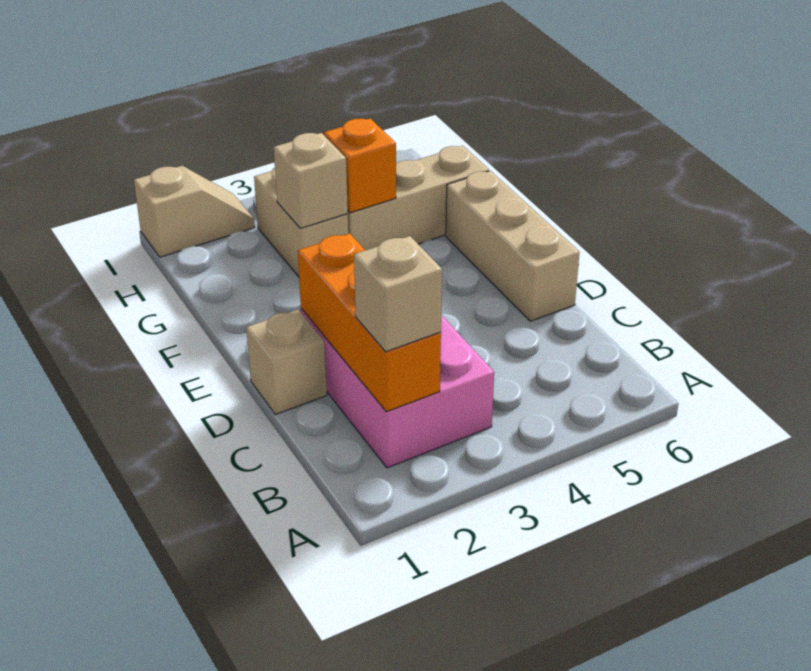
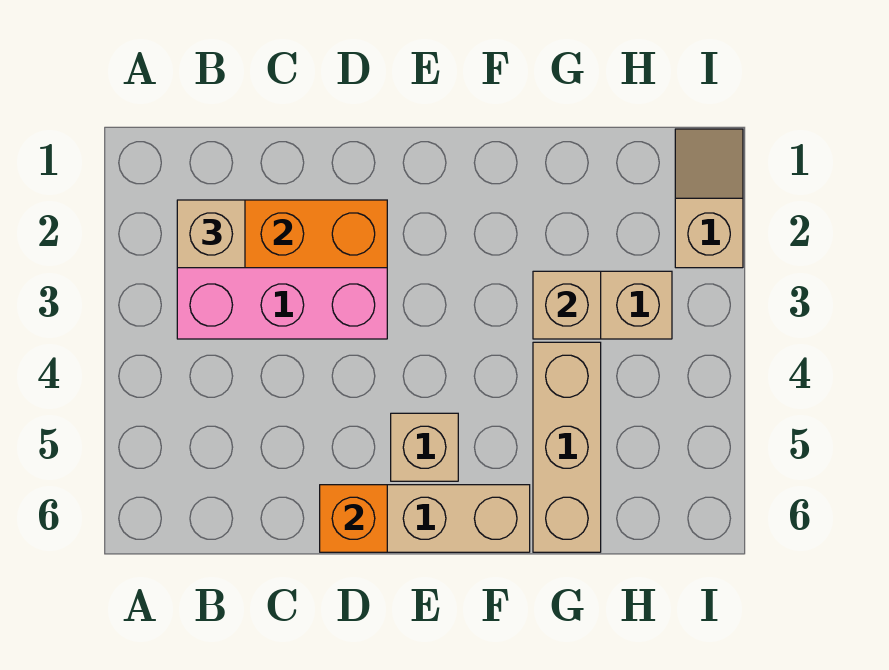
tan 1x1 brick [246,310,327,414] -> tan 1x1 brick moved to [391,413,458,481]
orange 1x1 brick [324,119,396,213] -> orange 1x1 brick moved to [320,485,387,552]
tan 1x2 slope [134,166,255,257] -> tan 1x2 slope turned to [675,129,743,268]

